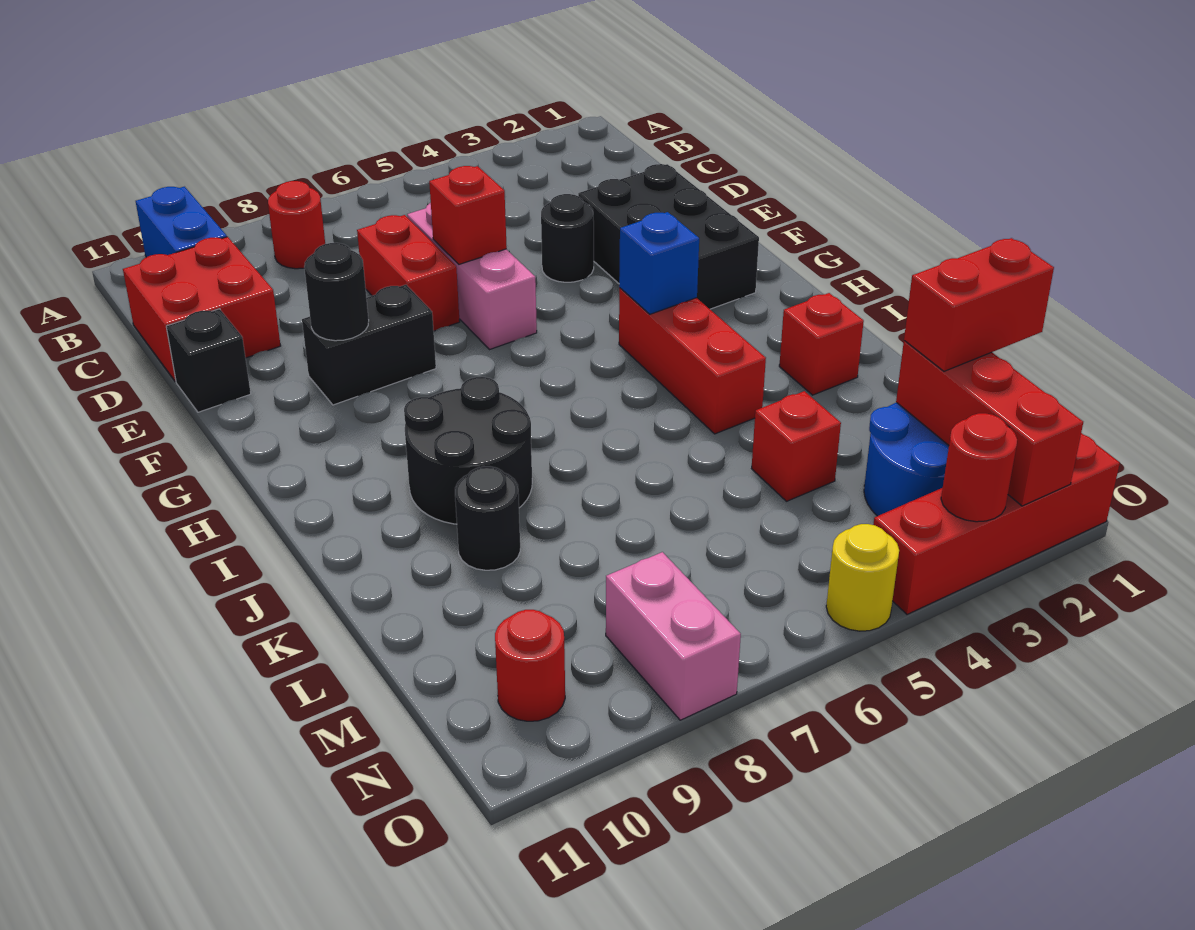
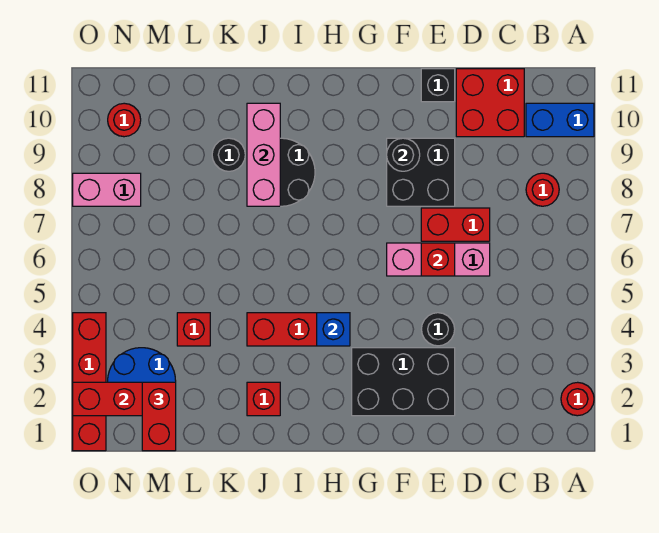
black 1x2 brick [302,285,436,405] -> black 2x2 brick [387,138,455,206]
none -> pink 1x3 brick [247,103,280,206]
red 1x1 round brick [941,413,1017,522] -> red 1x1 round brick moved to [561,382,594,416]
yellow 1x1 round brick [826,524,899,631] -> none

